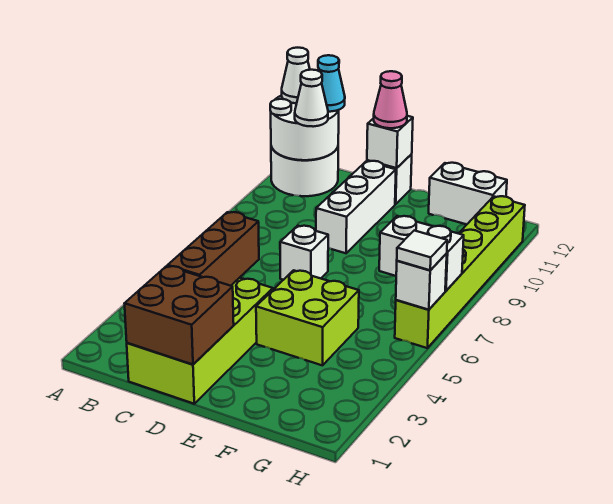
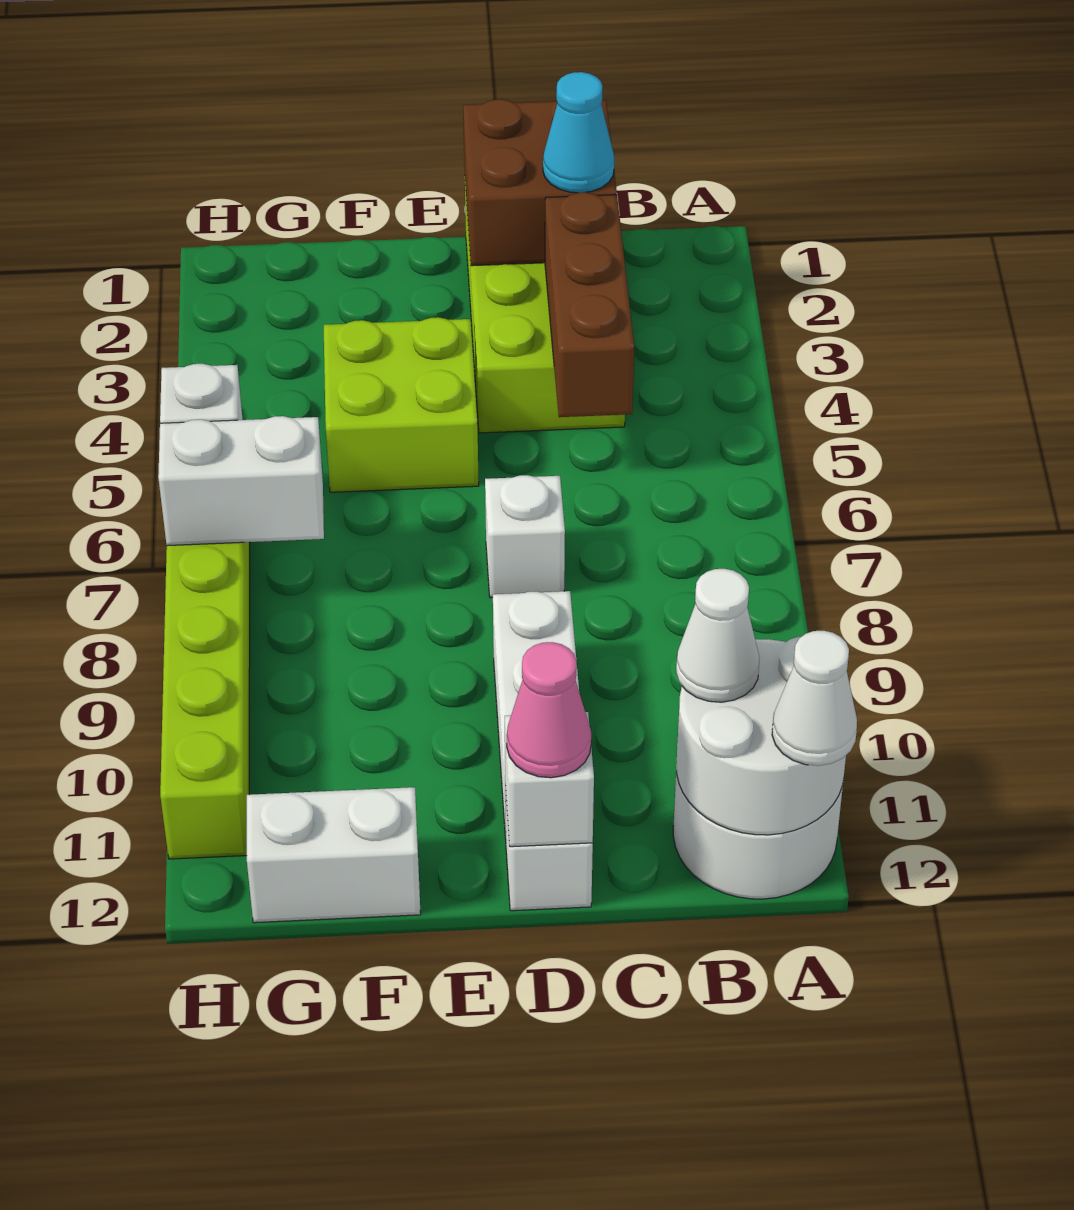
cyan 1x1 cone [318,55,345,112] -> cyan 1x1 cone moved to [543,72,614,193]
white 1x1 tile [397,231,447,270] -> none

